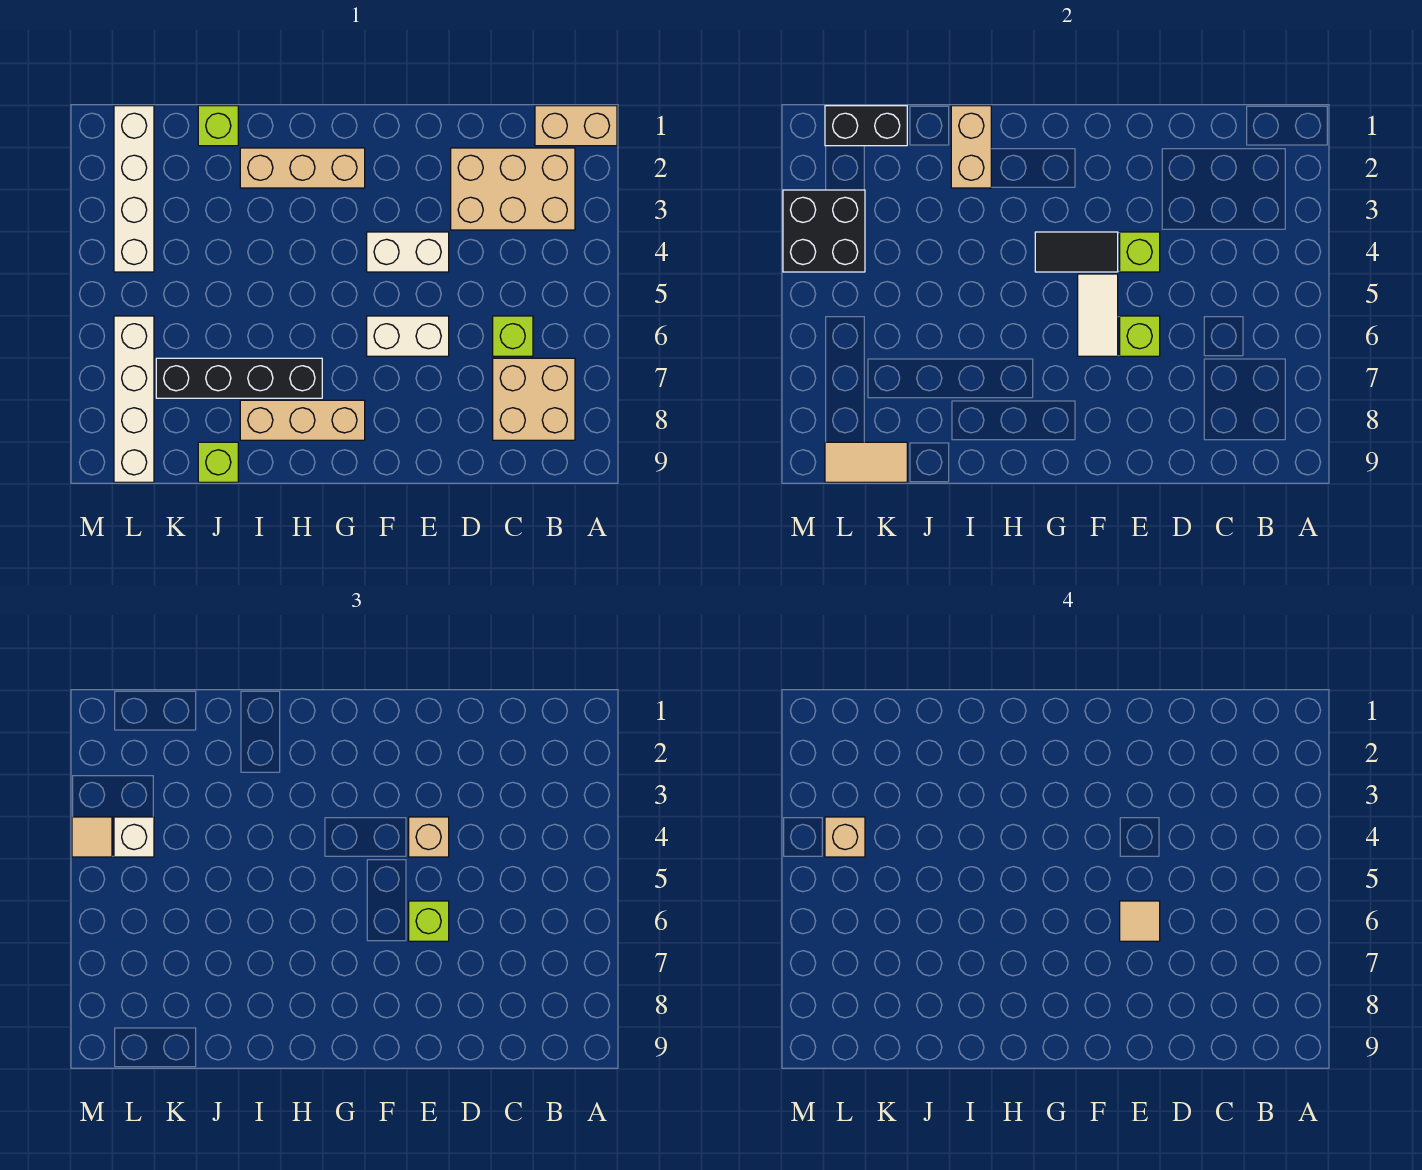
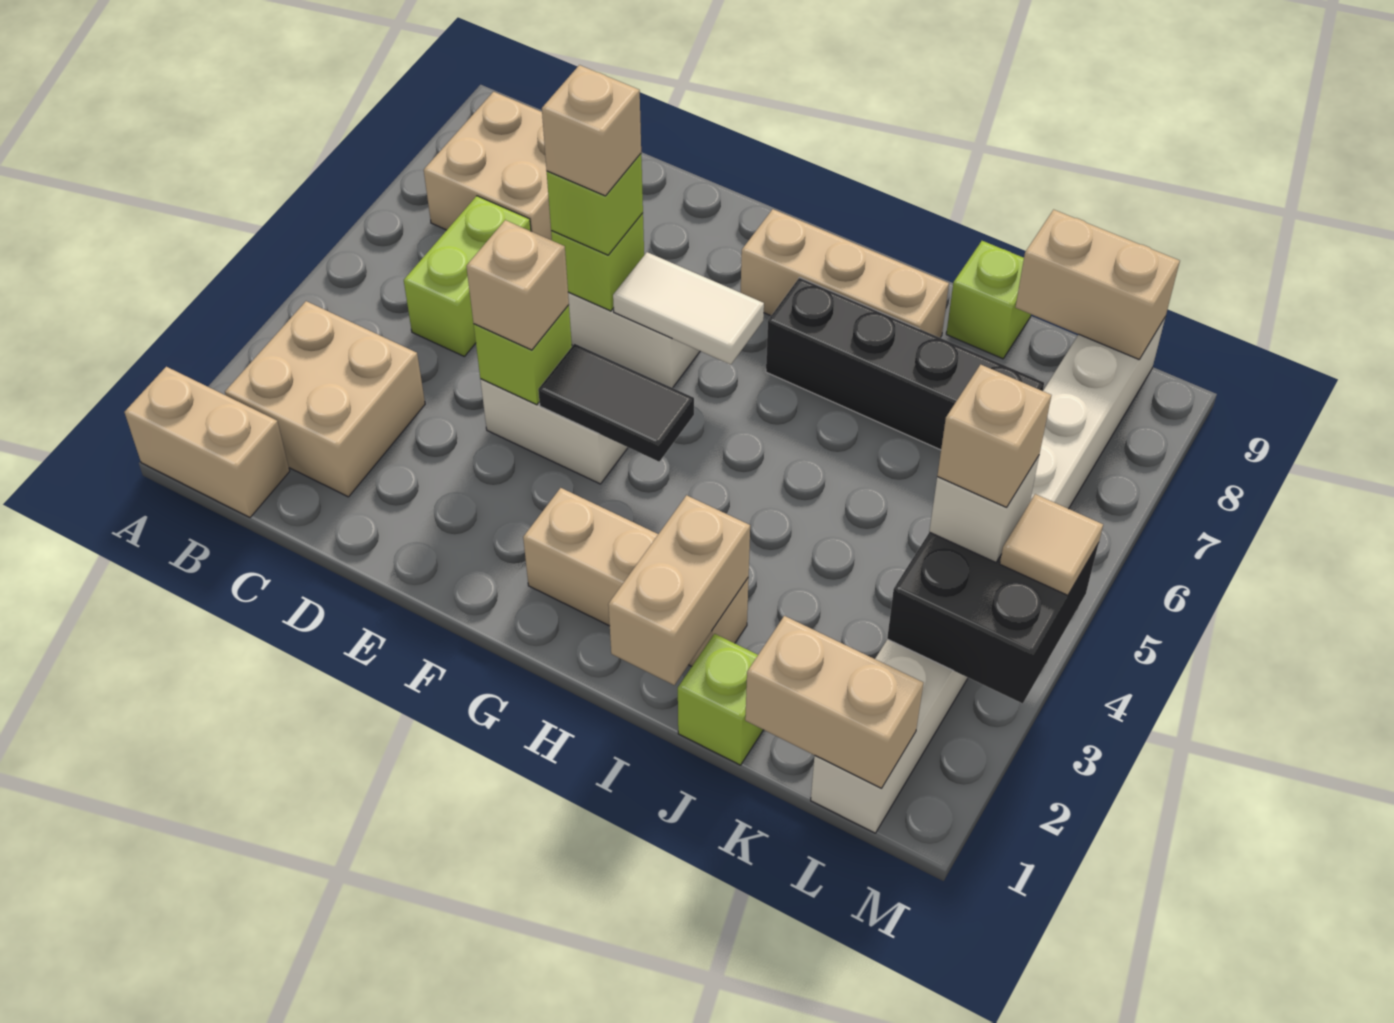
tan 2x3 brick [451,148,575,230] -> tan 2x2 brick [225,301,425,497]
lime 1x1 brick [493,316,533,356] -> lime 1x2 brick [404,196,531,356]
tan 1x1 tile [1120,901,1160,941] -> tan 1x1 brick [542,65,641,196]
white 1x2 tile [1078,274,1118,356] -> white 1x2 tile turned to [613,252,764,365]
black 1x2 brick [825,106,907,146] -> tan 1x2 brick [745,616,923,788]
tan 1x2 tile [825,442,907,482] -> tan 1x2 brick [1015,210,1180,359]

